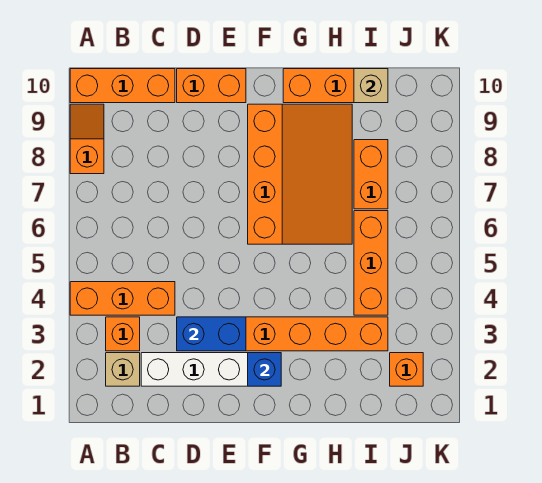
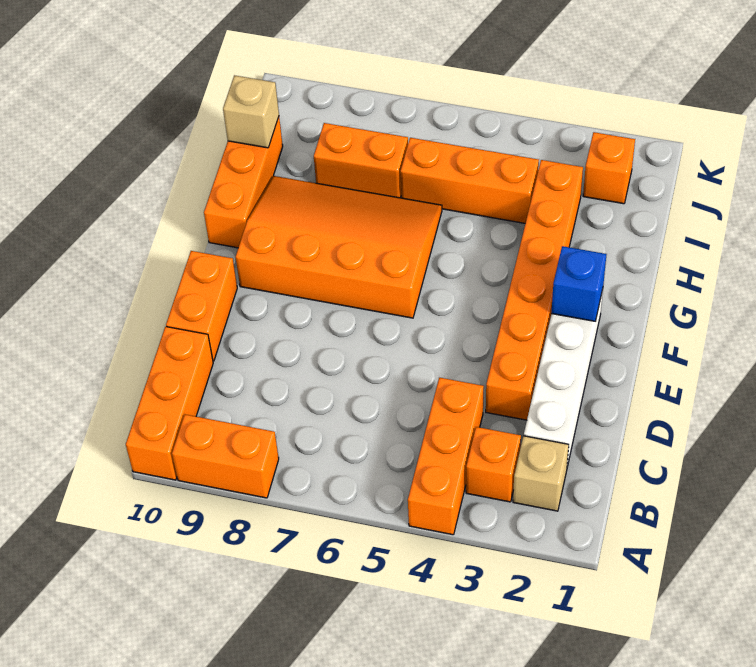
orange 1x2 slope [70,104,104,174] -> orange 1x2 brick [172,415,279,498]
blue 1x2 brick [177,317,246,351] -> none

